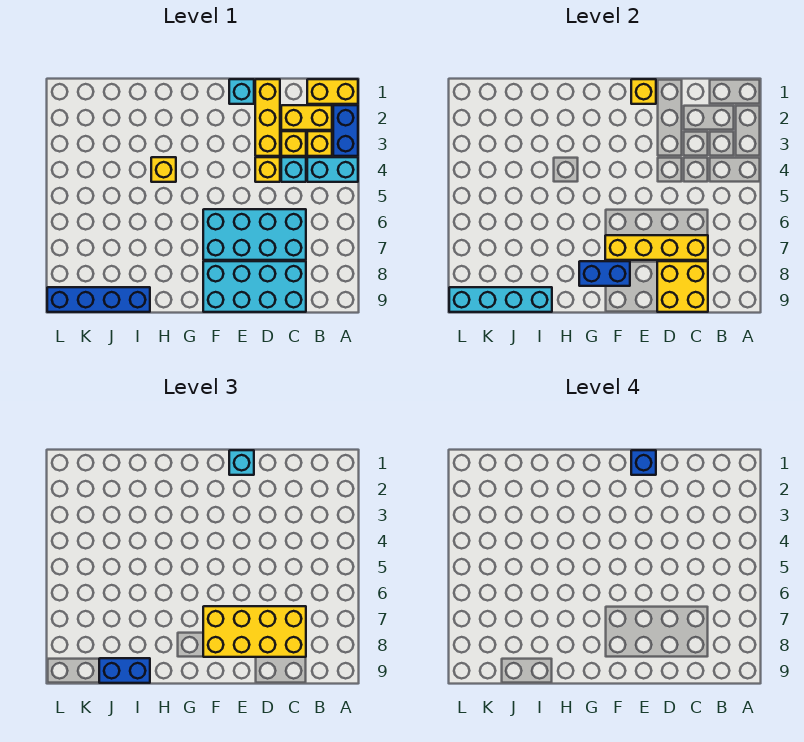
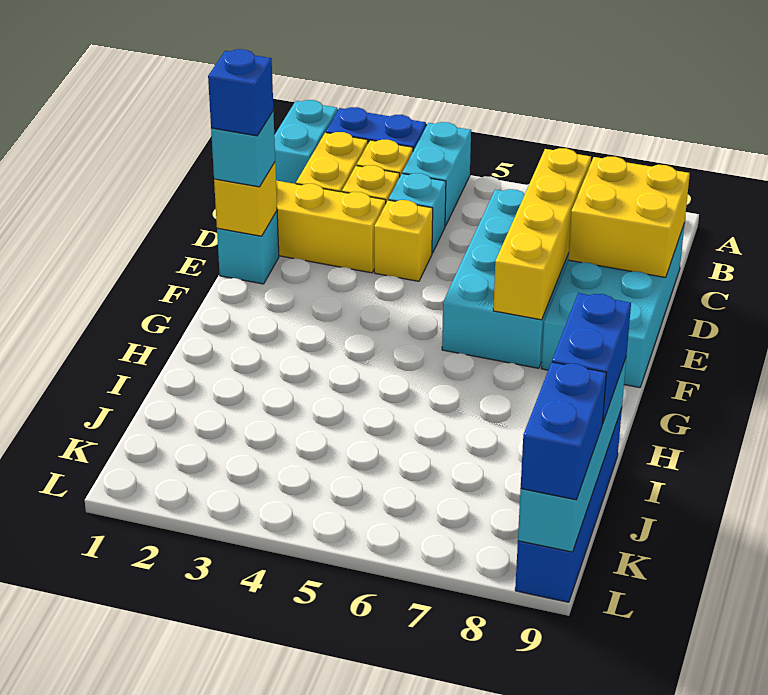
yellow 1x2 brick [307,79,358,104] -> cyan 1x2 brick [274,100,337,184]
yellow 2x4 brick [203,606,306,657] -> none
blue 1x2 brick [579,261,630,286] -> blue 1x2 brick moved to [521,362,606,500]
yellow 1x1 brick [151,157,176,182] -> none

